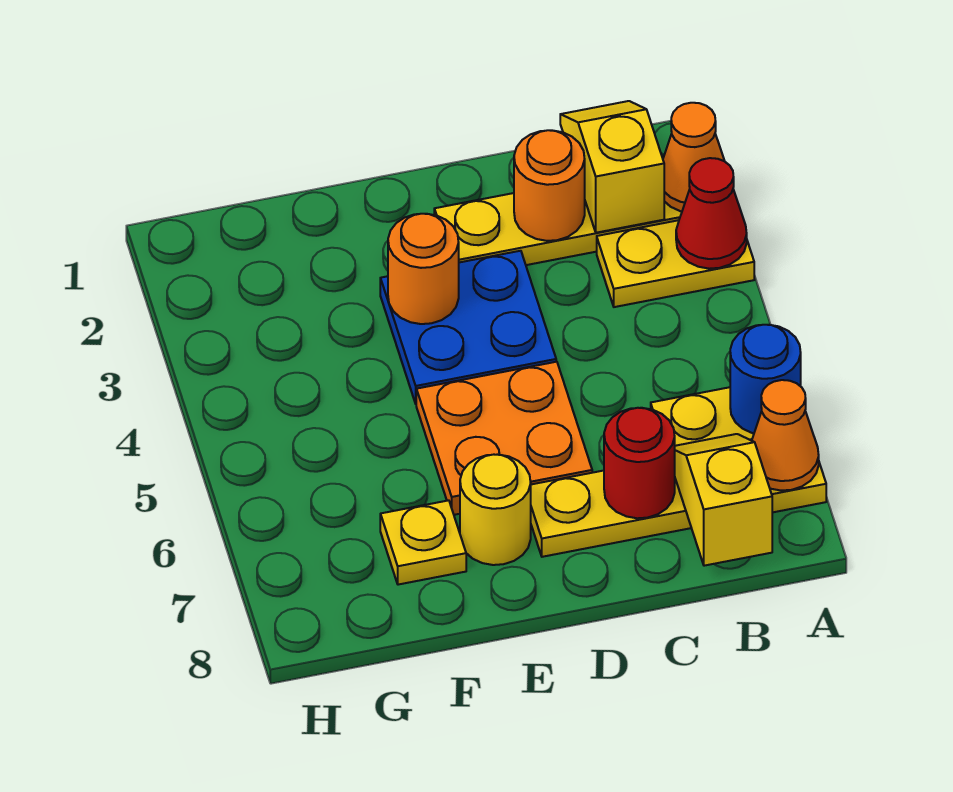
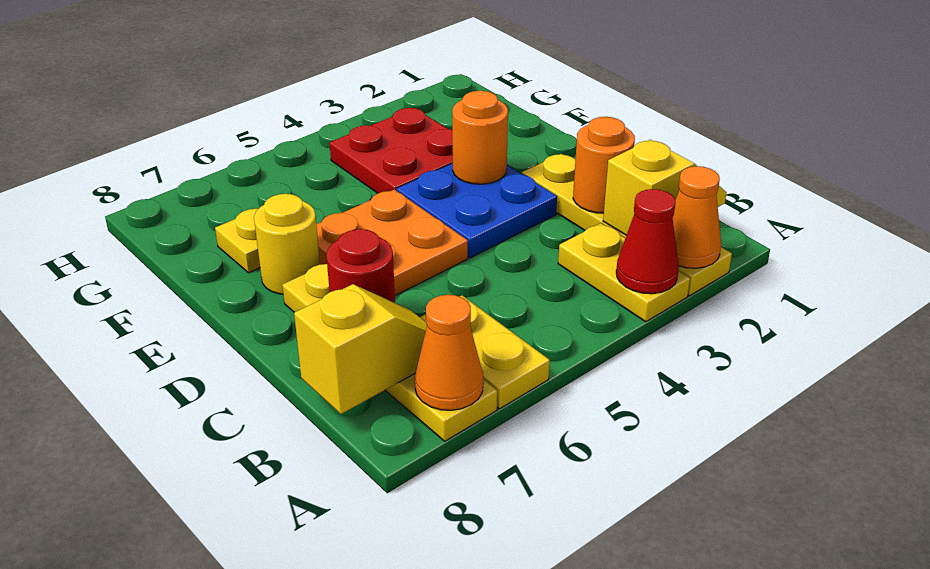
blue 1x1 round brick [730,325,801,433] -> none
none -> red 2x2 plate [330,108,453,193]

